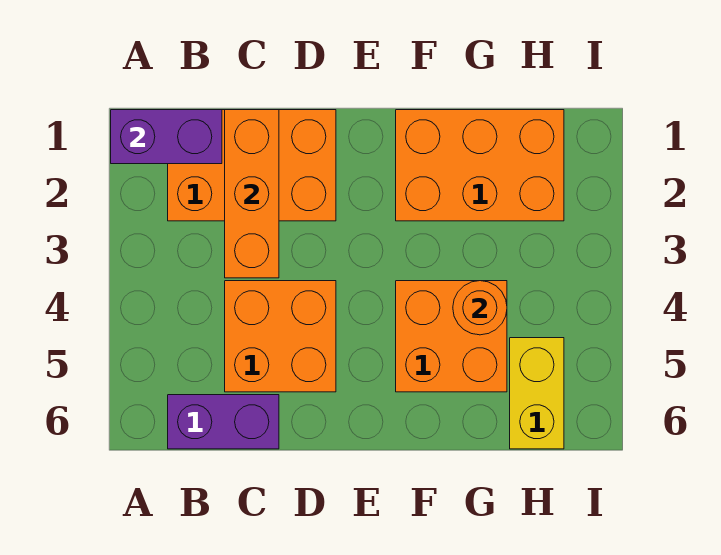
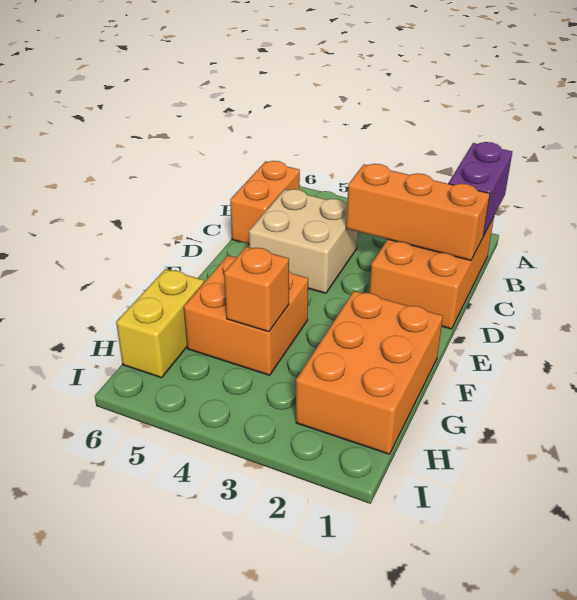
purple 1x2 brick [168,395,279,449] -> orange 1x2 brick [230,161,300,244]
orange 2x2 brick [225,281,336,392] -> tan 2x2 brick [249,189,358,293]
orange 1x1 round brick [453,281,507,335] -> orange 1x1 brick [224,247,289,332]
yellow 1x2 brick [510,338,564,449] -> yellow 1x2 brick turned to [116,269,204,378]

